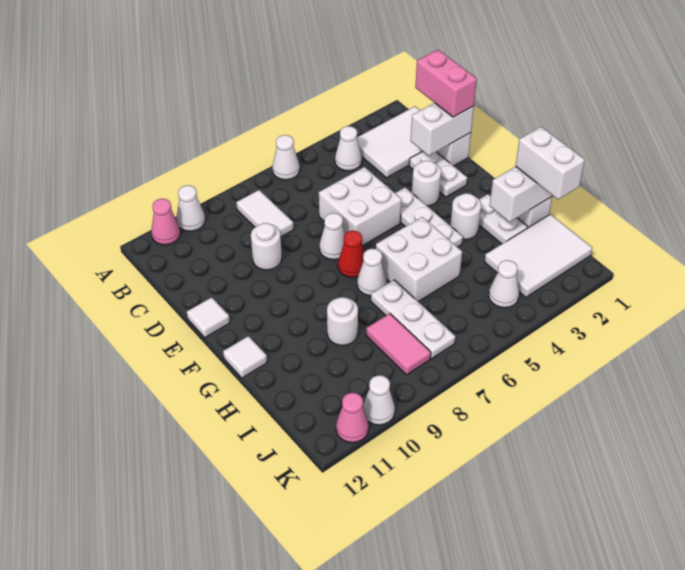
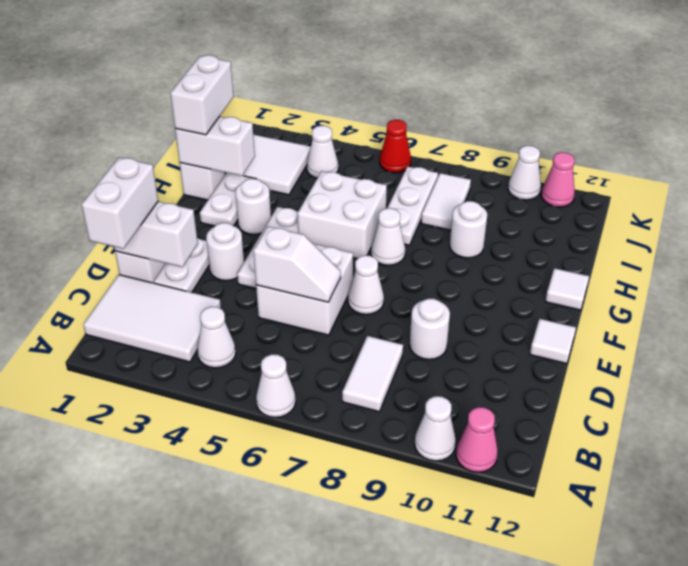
pink 1x2 brick [415,50,477,117] -> white 1x2 brick [81,157,158,249]
none -> white 1x2 slope [253,227,341,302]
red 1x1 cone [338,231,364,278] -> red 1x1 cone moved to [380,120,411,173]
pink 1x2 tile [366,314,431,375] -> white 1x2 tile [421,173,471,230]

